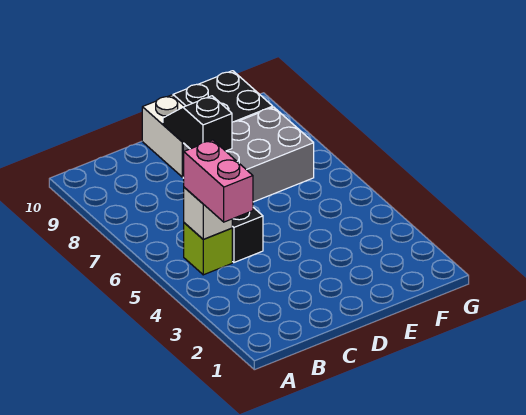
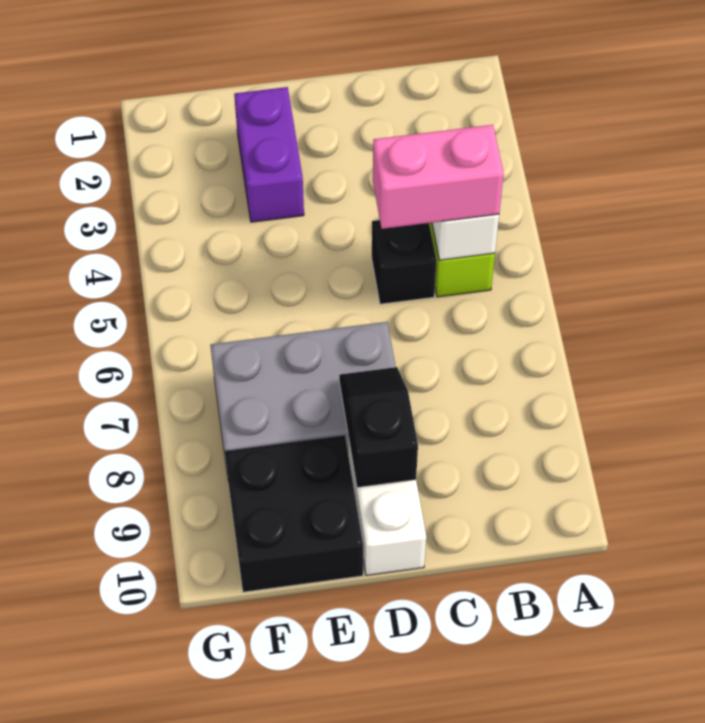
pink 1x2 brick [184,140,253,222] -> pink 1x2 brick turned to [373,125,504,229]
black 1x2 slope [163,96,232,151] -> black 1x2 slope turned to [339,367,418,488]
none -> purple 1x2 brick [234,87,304,222]

